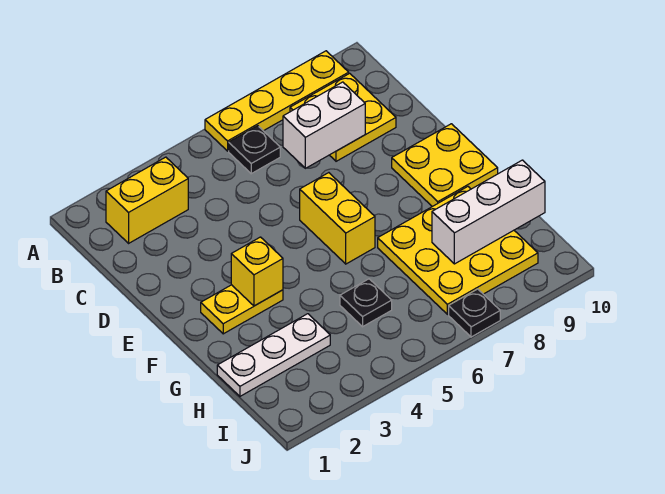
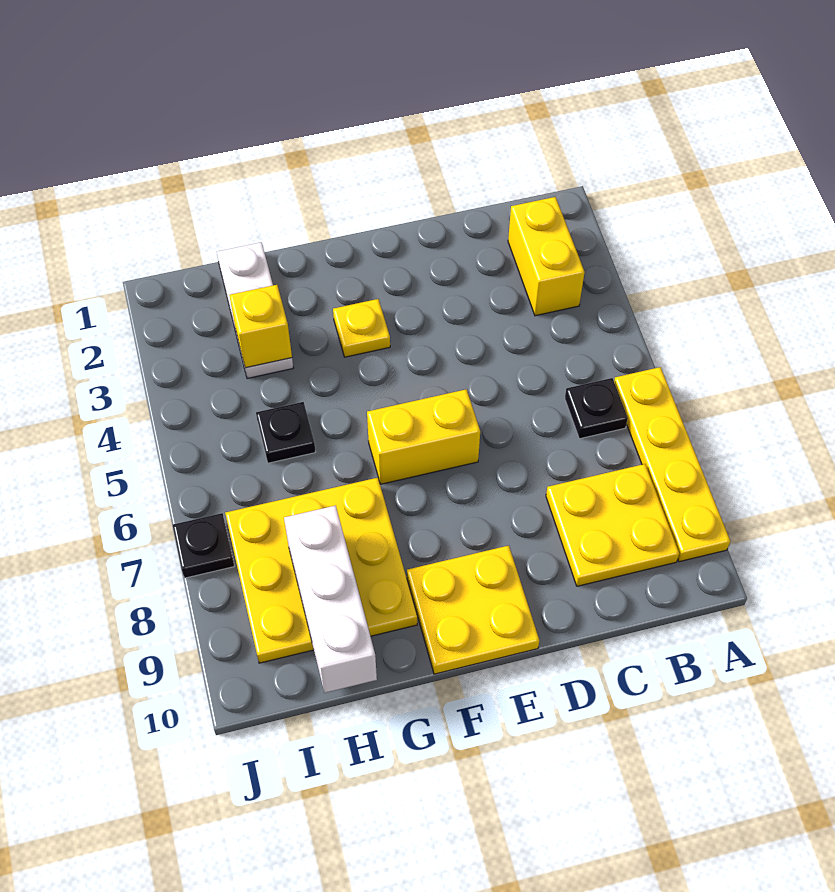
white 1x2 brick [283,82,365,168] -> none
yellow 1x2 plate [201,285,283,334] -> yellow 1x1 plate [333,299,390,357]
yellow 1x1 brick [231,237,283,306] -> yellow 1x1 brick moved to [229,285,292,368]

